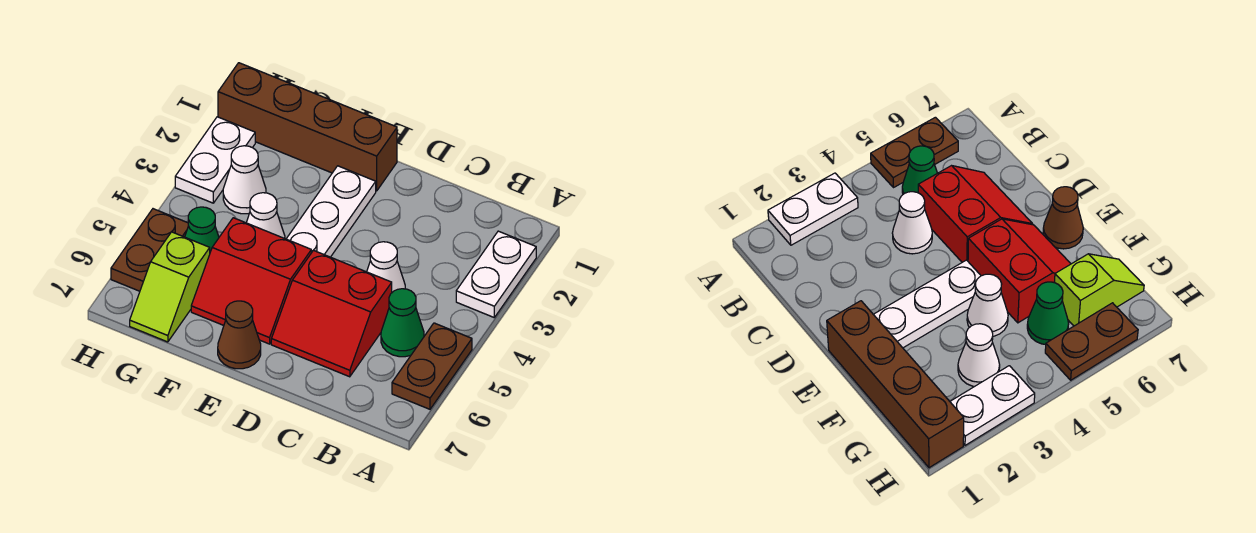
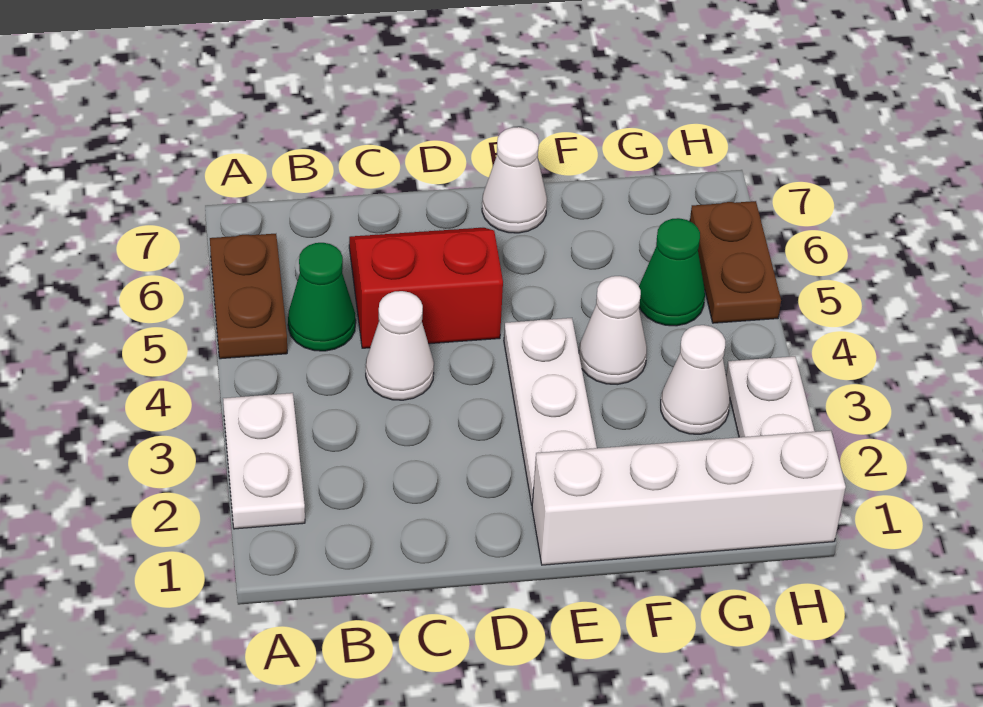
brown 1x4 brick [218,63,397,191] -> white 1x4 brick [532,430,846,565]
red 2x2 slope [191,218,311,344] -> none
brown 1x1 cone [218,301,261,369] -> white 1x1 cone [482,127,547,233]
lime 1x2 slope [130,232,210,342] -> none

